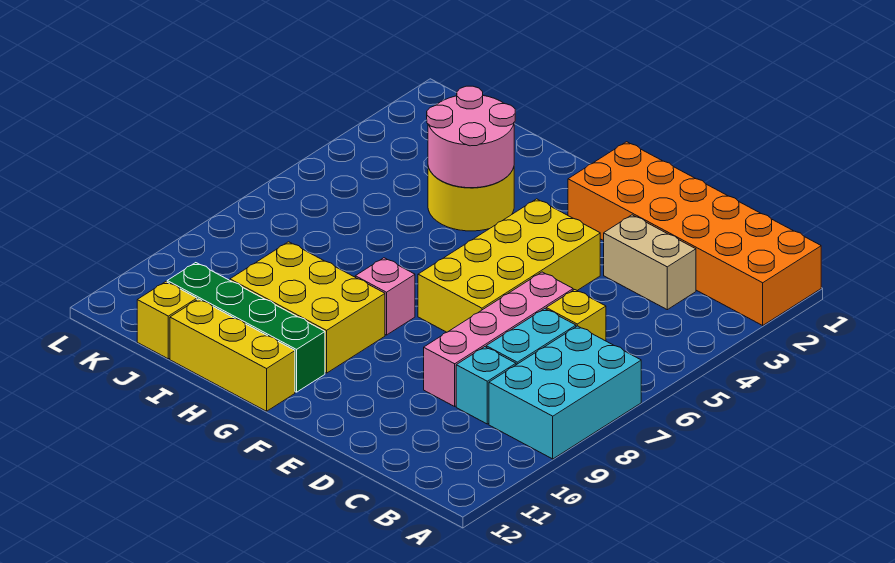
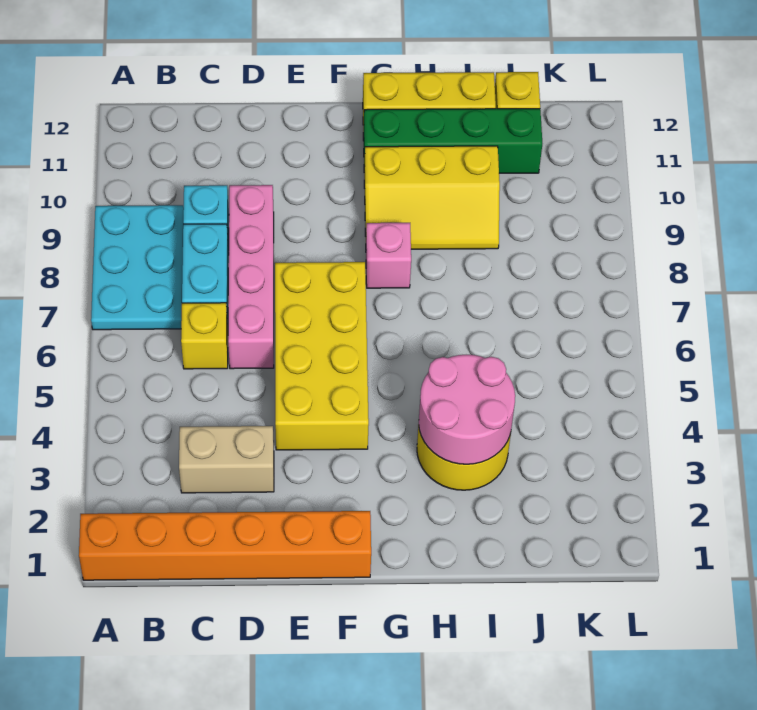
orange 2x6 brick [568,142,821,325] -> orange 1x6 brick [79,511,371,580]
cyan 2x3 brick [489,326,641,459] -> cyan 2x3 plate [91,205,184,330]
yellow 2x3 brick [230,242,385,373] -> yellow 2x3 slope [364,146,500,249]

